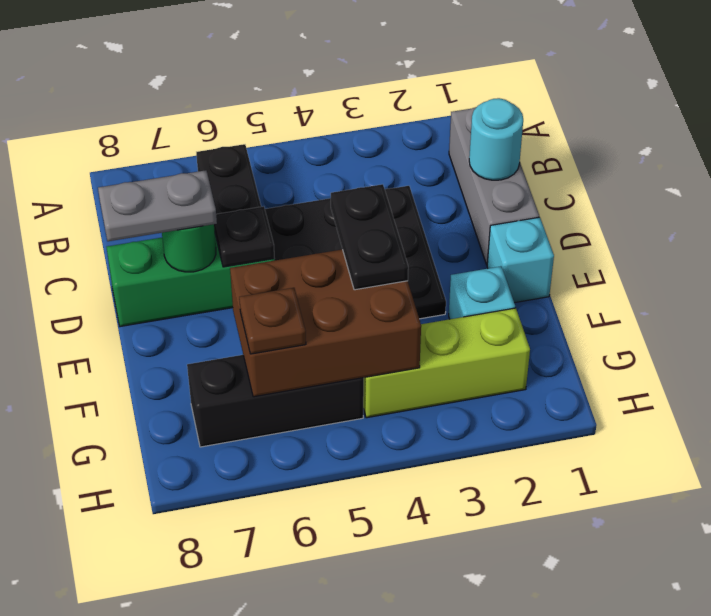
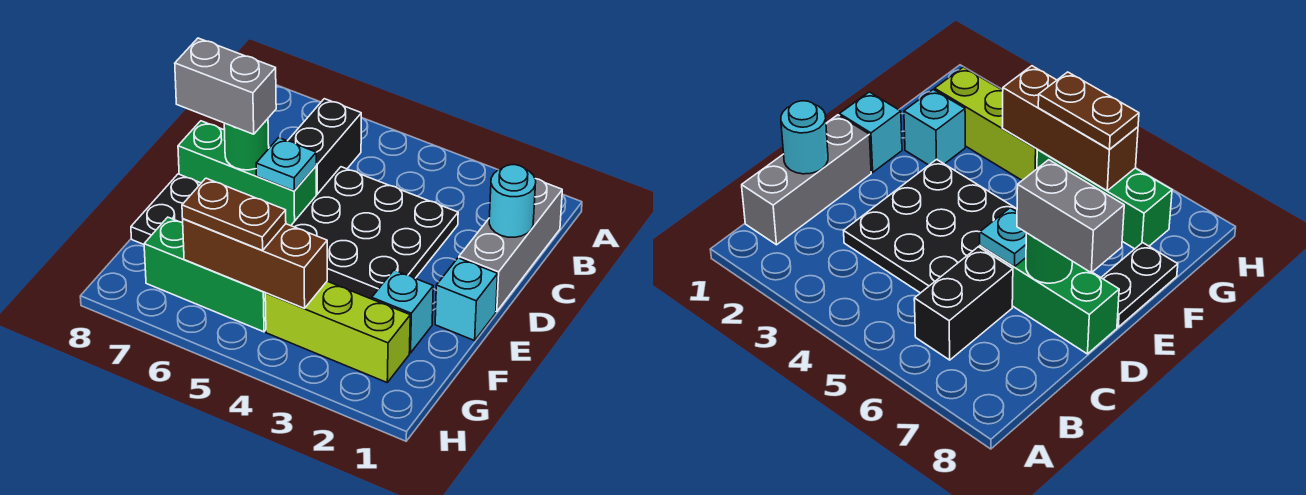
black 1x1 plate [214,206,274,267] -> cyan 1x1 plate [256,138,316,191]
grey 1x2 plate [98,170,217,241] -> grey 1x2 brick [175,38,276,134]
black 1x2 plate [331,184,408,290] -> black 1x2 plate moved to [131,174,201,244]
brown 2x3 brick [230,249,421,397] -> brown 1x3 brick [183,219,327,308]
black 1x3 brick [187,355,364,447] -> green 1x3 brick [144,217,266,332]
brown 1x1 plate [239,288,306,354] -> brown 1x2 plate [182,178,286,250]

